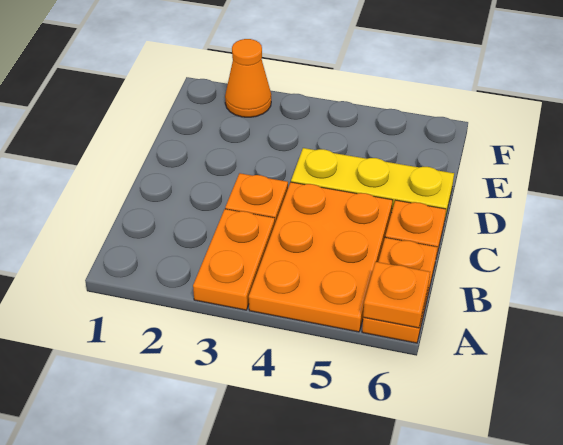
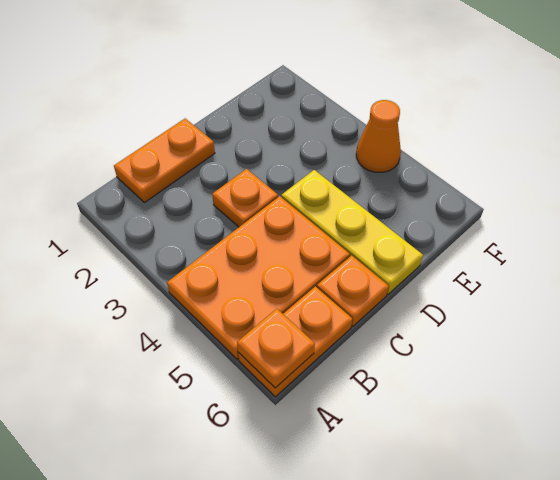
orange 1x2 plate [193,209,275,310] -> orange 1x2 plate moved to [114,118,215,203]
orange 1x1 cone [225,39,271,117] -> orange 1x1 cone moved to [356,100,401,172]

